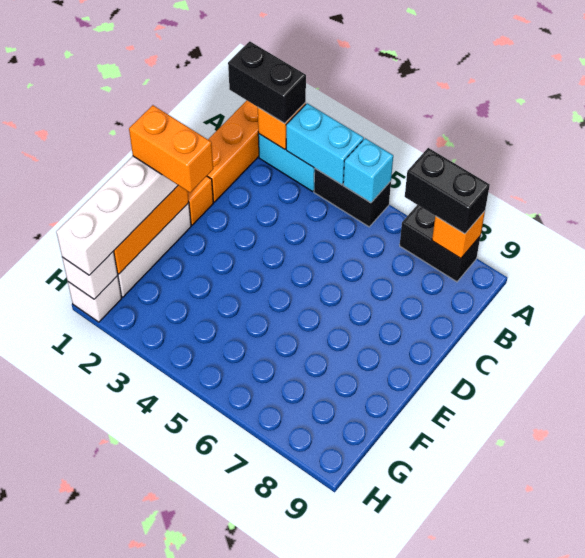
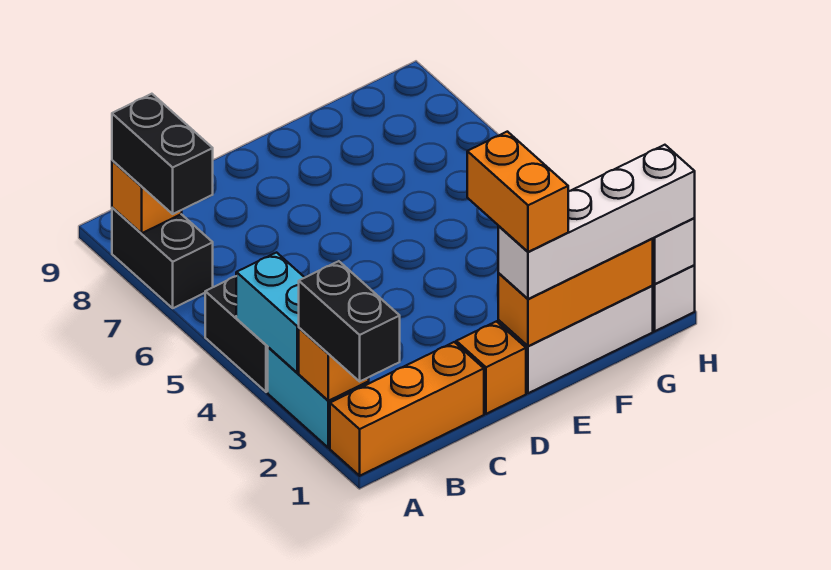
cyan 1x1 brick [343,138,393,203] -> none

